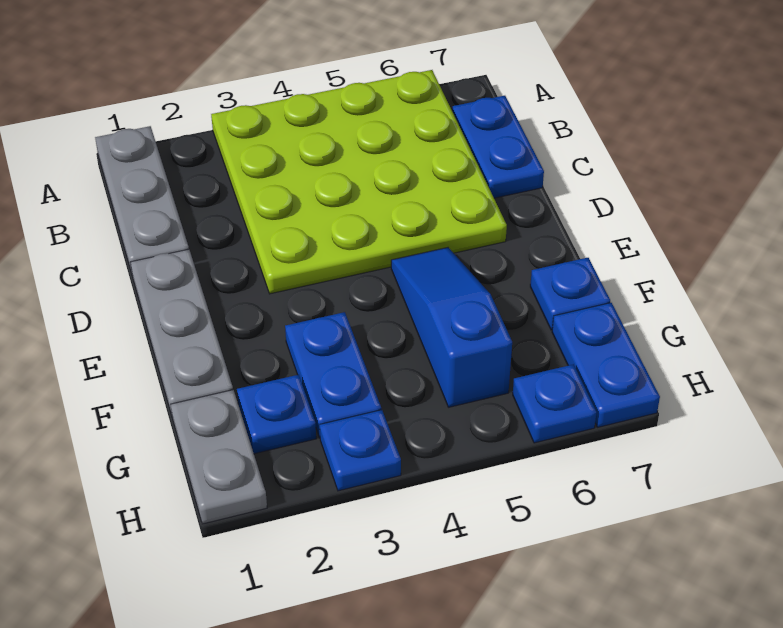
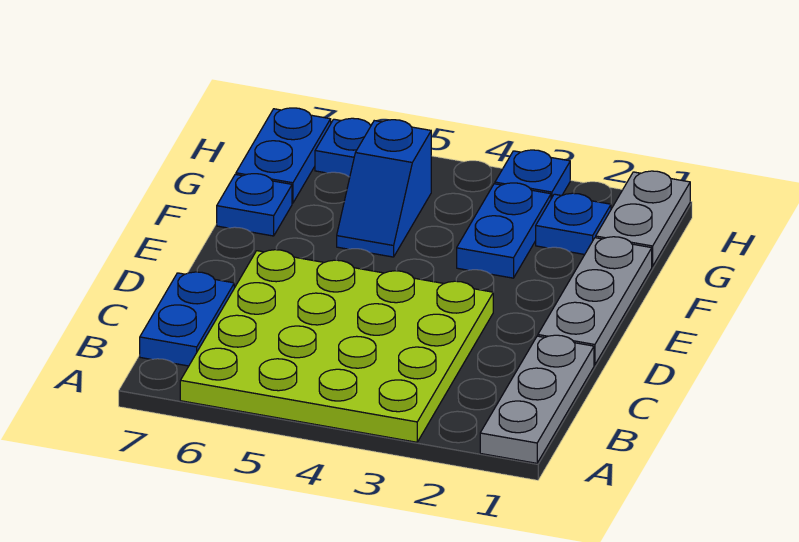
blue 1x3 slope [391,248,512,407] -> blue 1x2 slope [337,120,431,257]

